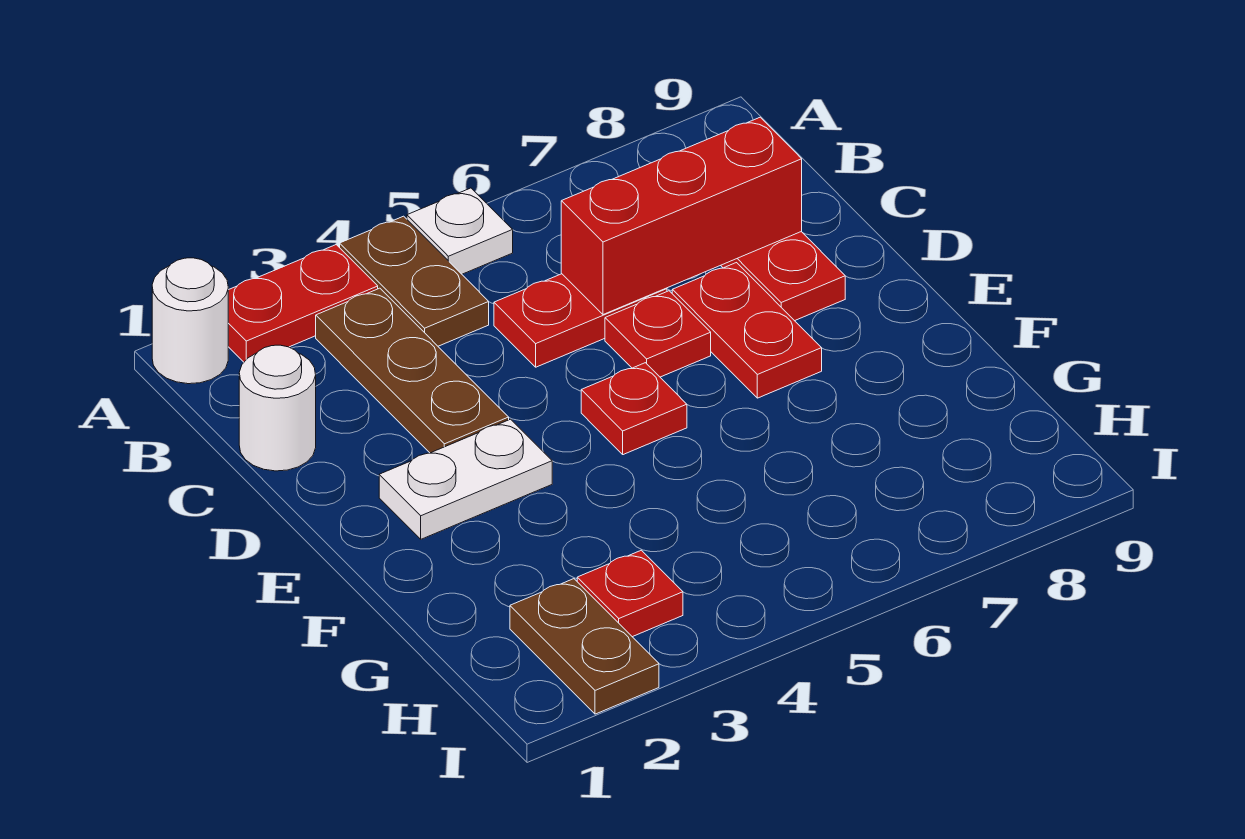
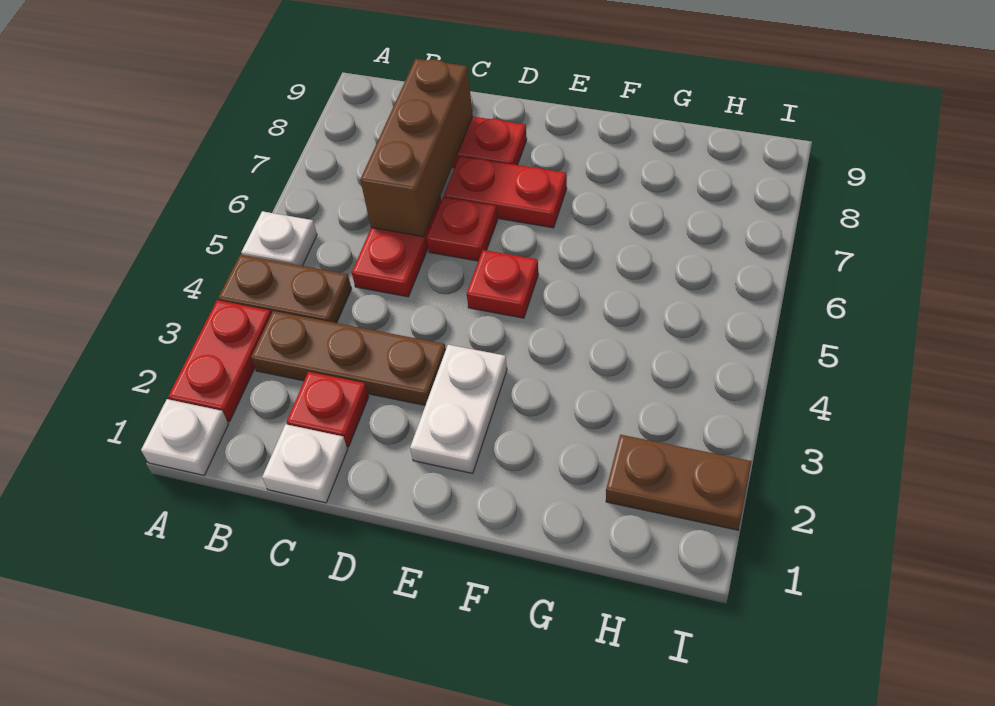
white 1x1 round brick [152,258,228,384] -> white 1x1 plate [141,399,228,475]
white 1x1 round brick [239,345,316,471] -> white 1x1 plate [262,424,348,503]
red 1x3 brick [561,117,802,315] -> brown 1x3 brick [360,59,473,237]
red 1x1 plate [577,550,683,637] -> red 1x1 plate moved to [287,372,369,447]

